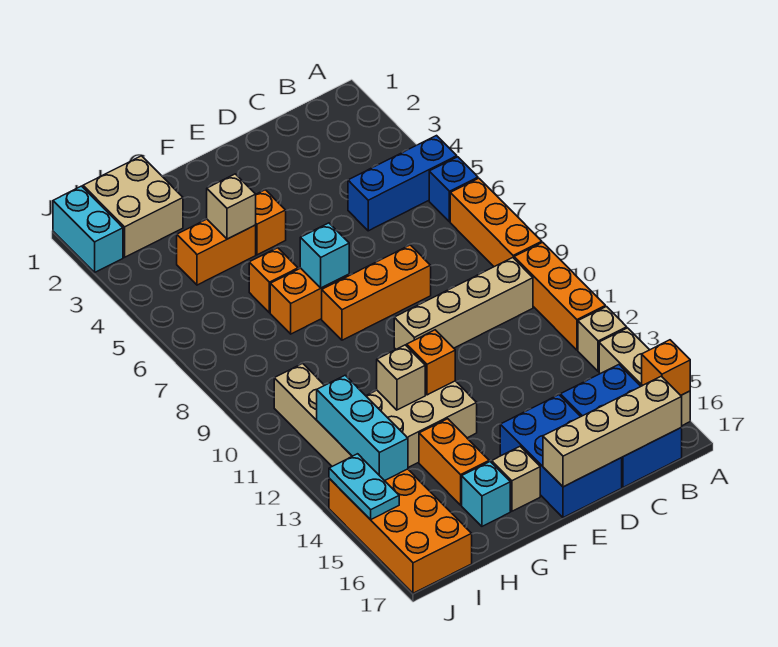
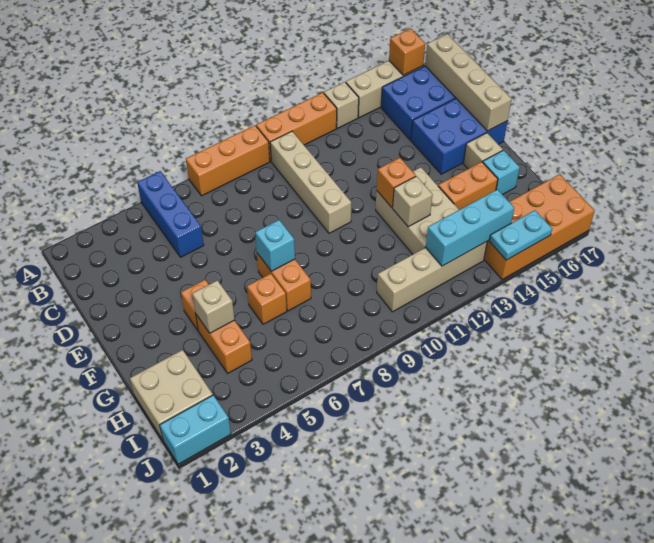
blue 1x1 brick [429,157,478,222] -> none
orange 1x3 brick [322,245,431,340] -> none

